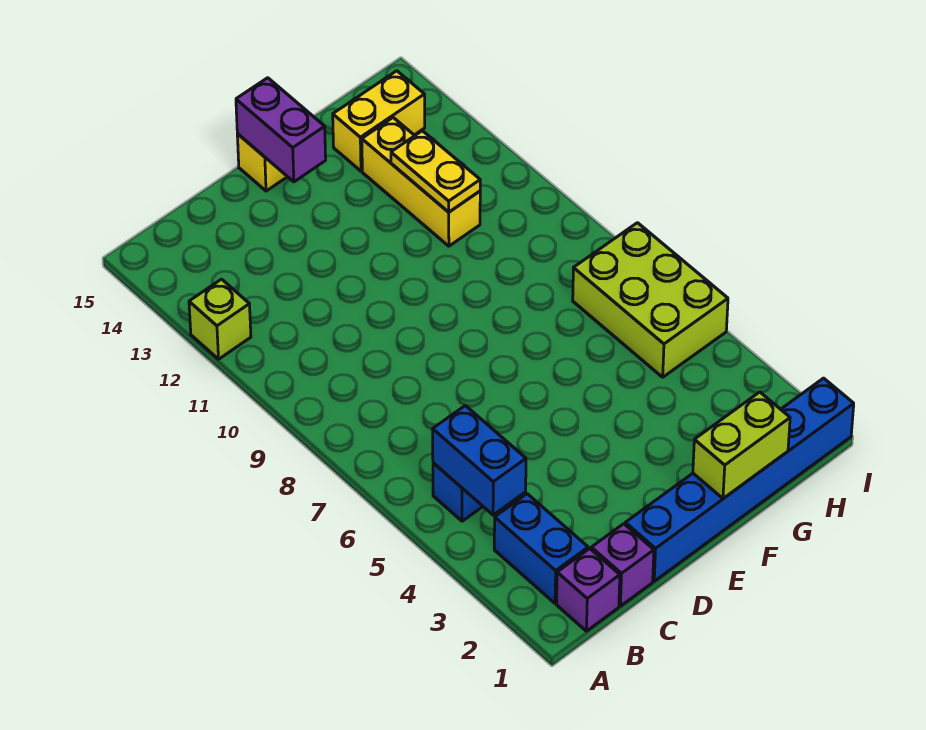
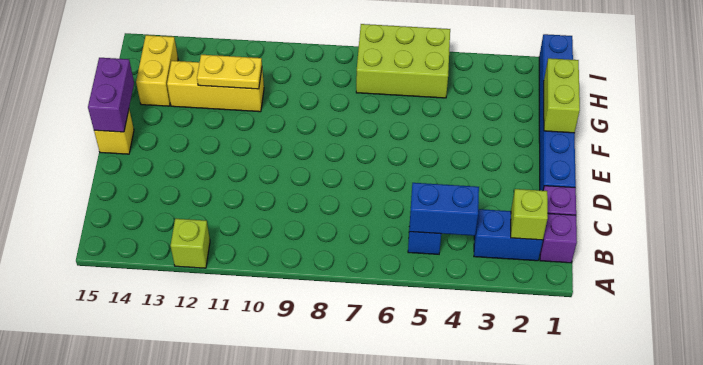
none -> lime 1x1 brick [511,189,548,240]
purple 1x2 brick [236,78,326,182] -> purple 1x2 brick turned to [88,58,134,132]

